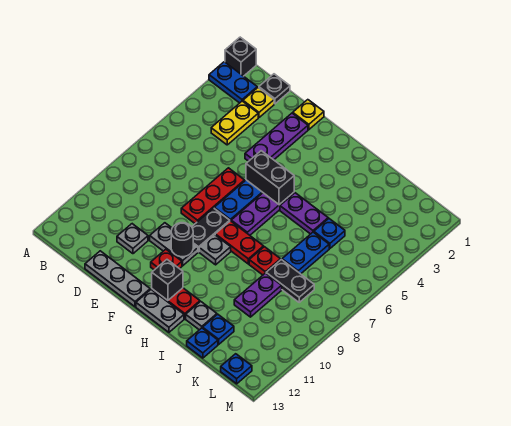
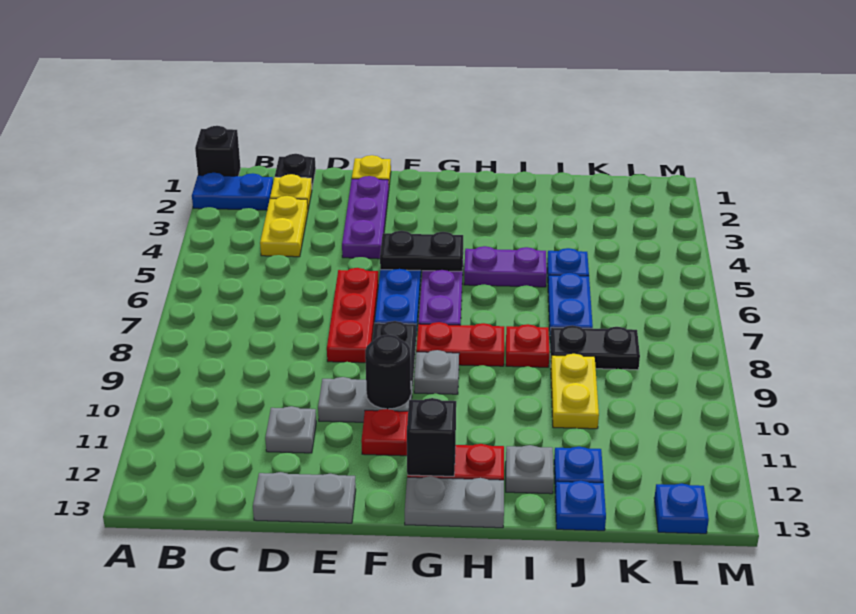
grey 1x3 plate [85,251,150,307] -> grey 1x2 plate [253,472,356,523]
black 1x2 brick [246,151,294,205] -> black 1x2 plate [380,231,463,271]
purple 1x2 plate [234,273,282,317] -> yellow 1x2 plate [551,354,599,429]

